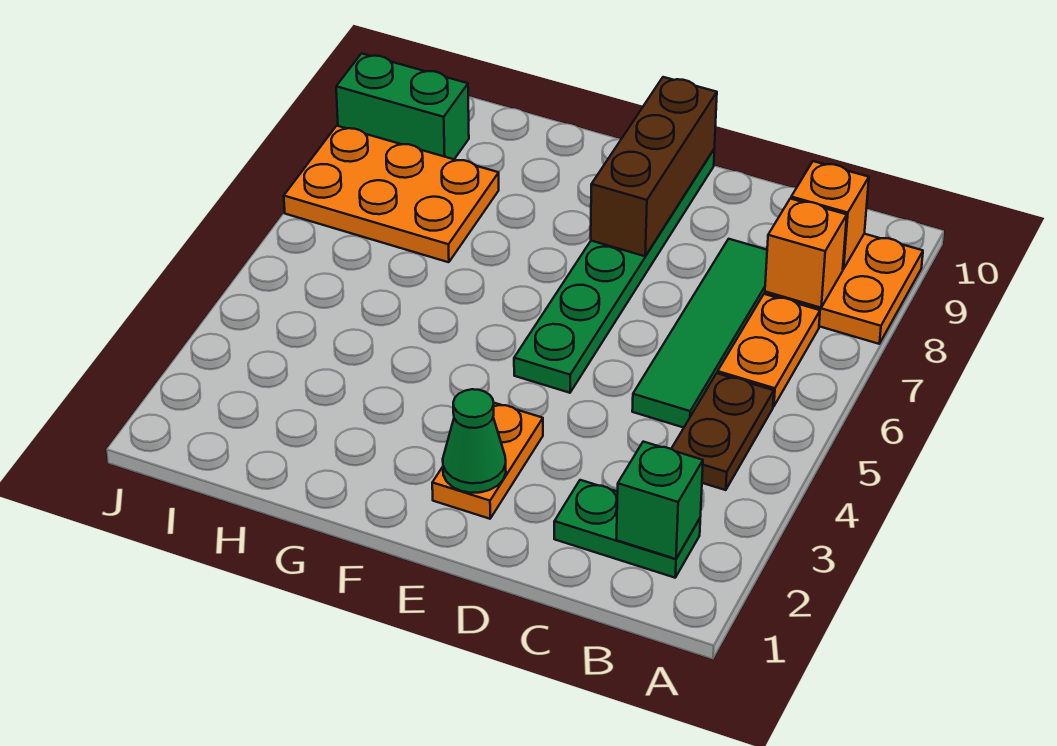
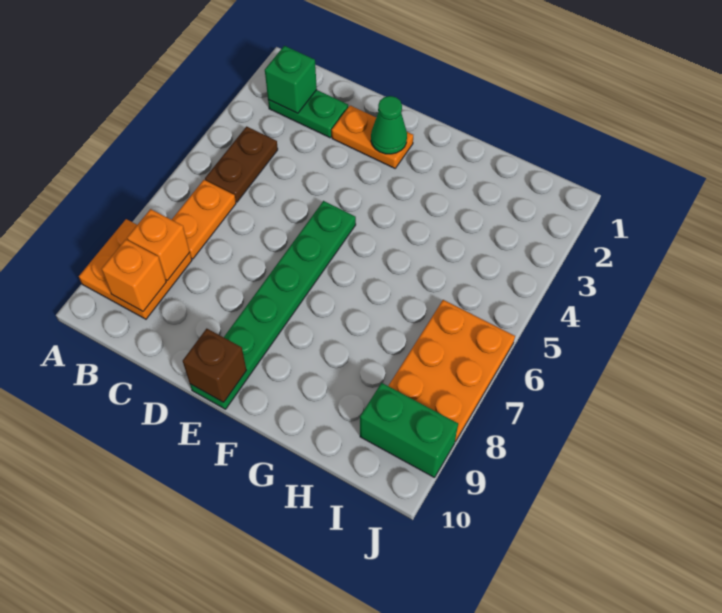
green 1x4 tile [632,239,767,428] -> none
orange 1x2 plate [432,403,543,519] -> orange 1x2 plate turned to [332,106,413,168]
brown 1x3 brick [591,77,717,256] -> brown 1x1 brick [183,329,247,402]
orange 2x3 plate [284,126,499,262] -> orange 2x3 plate turned to [389,300,515,442]

